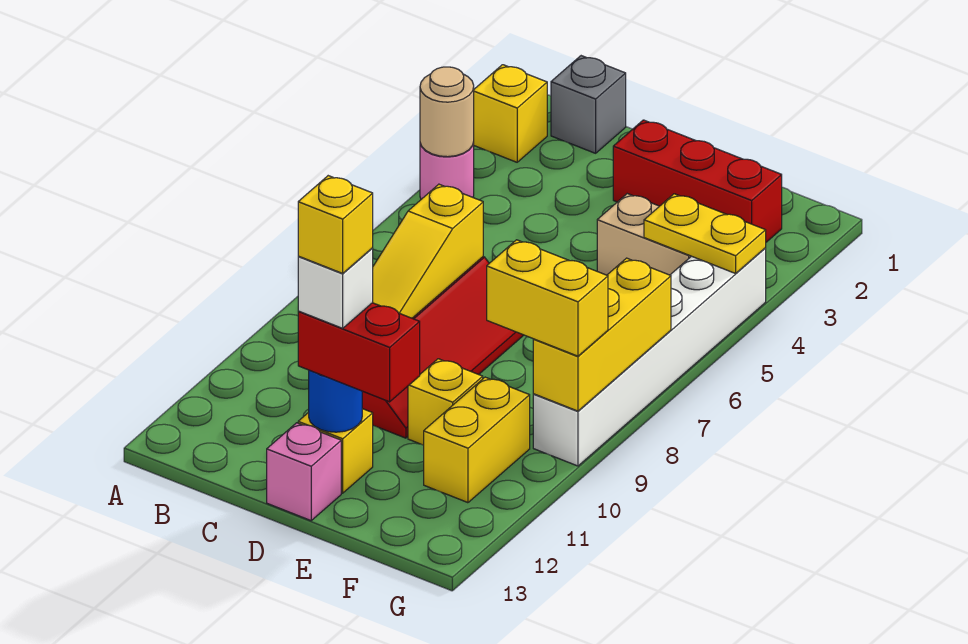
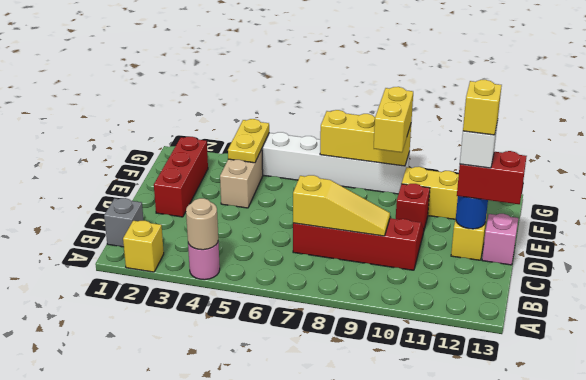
red 1x2 brick [298,303,420,402] -> red 1x2 brick turned to [457,151,527,204]
yellow 1x1 brick [408,359,483,445] -> red 1x1 brick [396,184,430,232]

